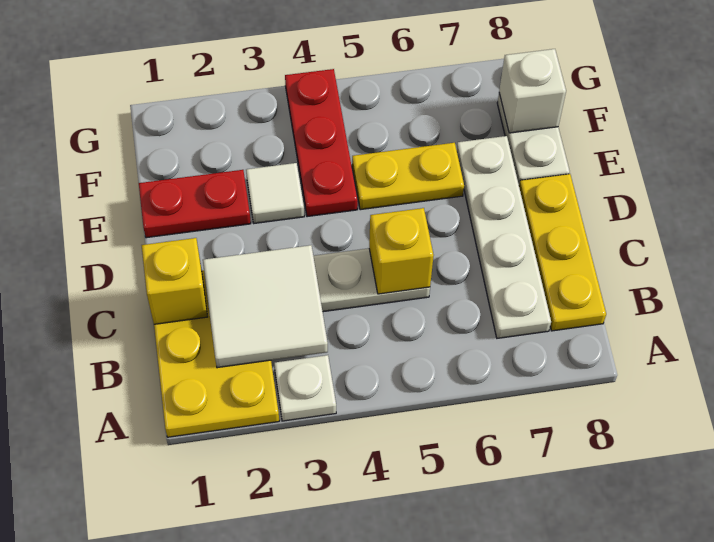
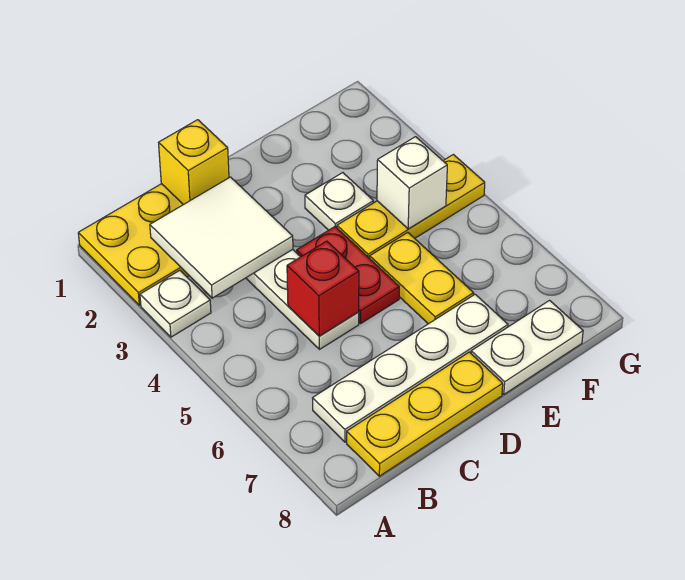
yellow 1x1 brick [369,208,434,294] -> red 1x1 brick [287,241,359,336]
red 1x2 plate [139,170,251,238] -> red 1x2 plate moved to [297,227,399,324]
white 1x1 tile [246,163,304,223] -> white 1x1 plate [305,173,373,230]
red 1x3 plate [285,69,358,217] -> yellow 1x3 plate [337,155,485,259]
white 1x1 brick [499,49,566,133] -> white 1x1 brick moved to [377,137,447,229]

